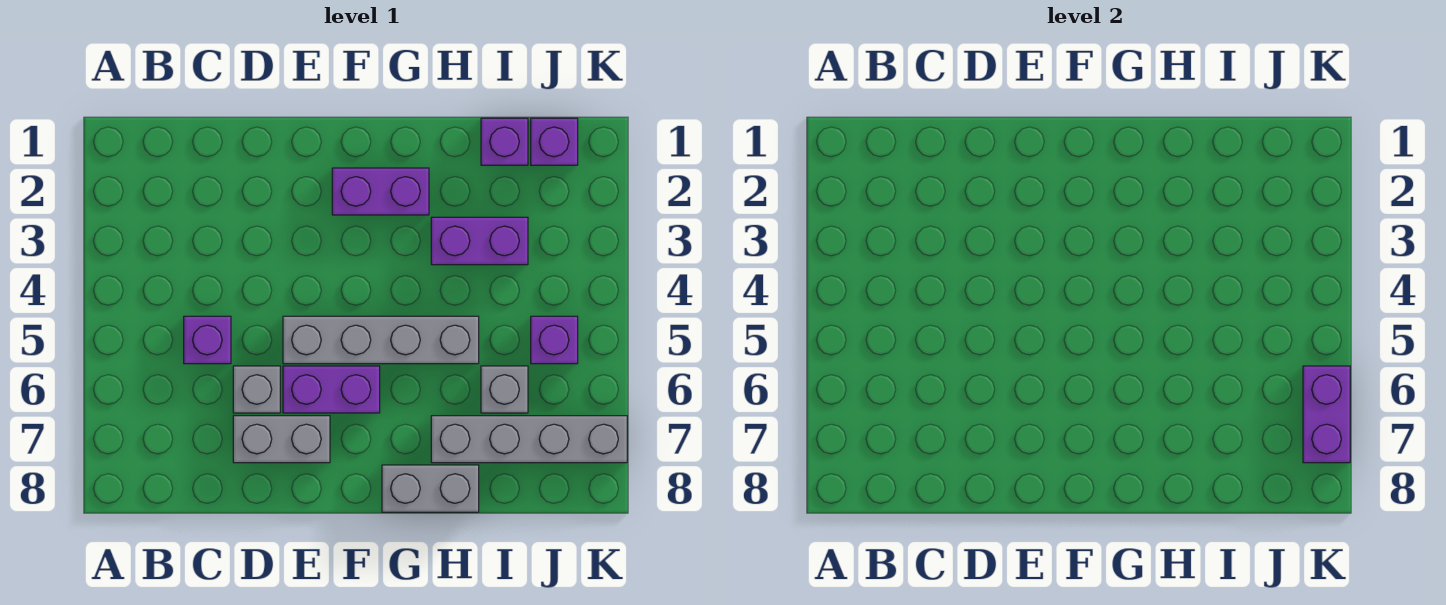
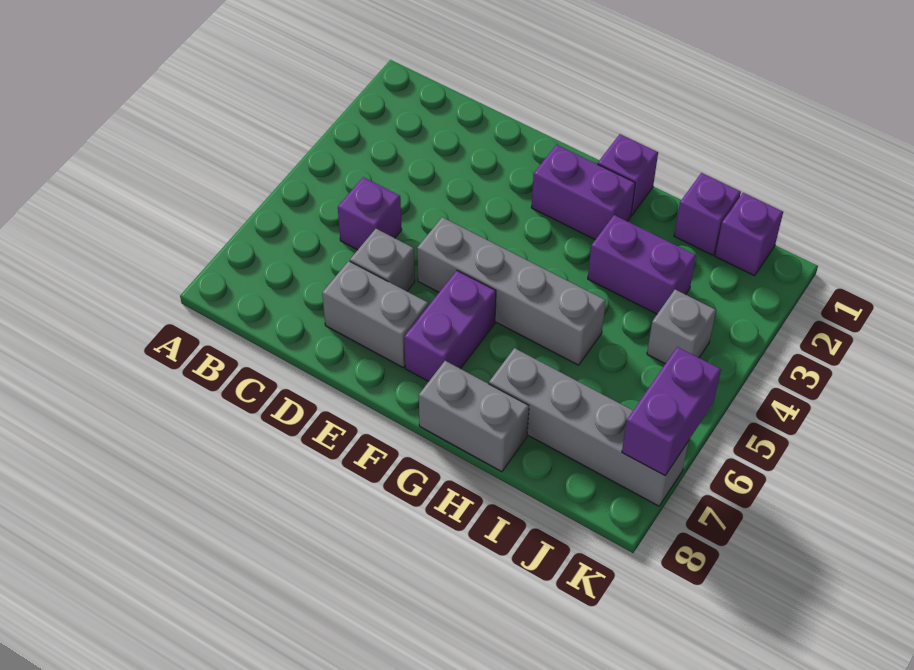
purple 1x2 brick [283,366,380,413] -> purple 1x2 brick turned to [404,271,496,381]
grey 1x1 brick [481,366,528,413] -> grey 1x1 brick moved to [647,290,716,364]
purple 1x1 brick [531,316,578,364] -> purple 1x1 brick moved to [598,134,658,216]

